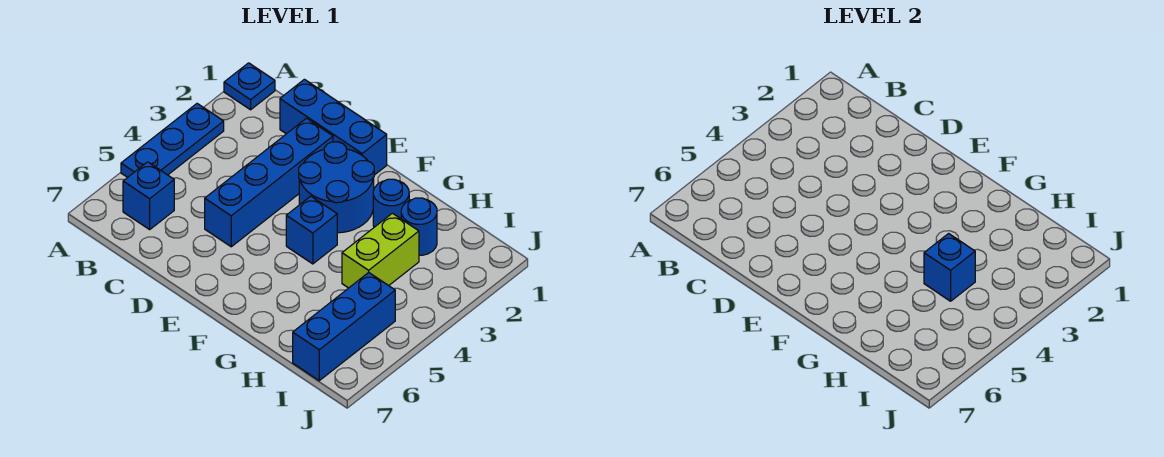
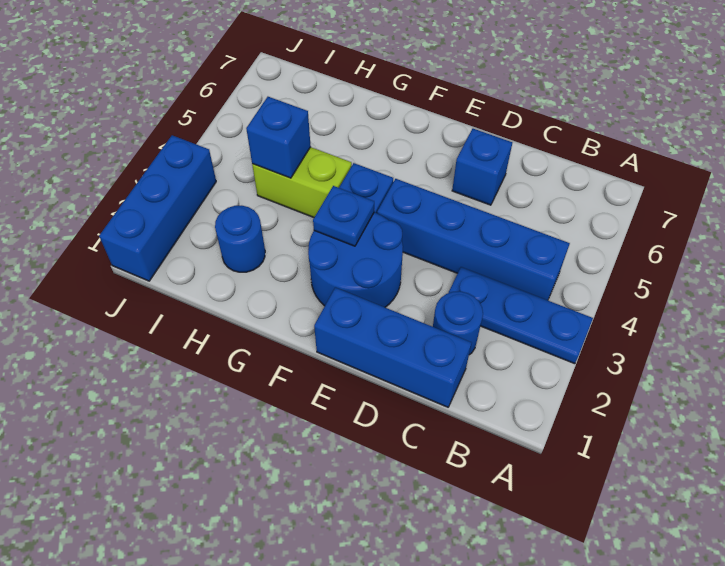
blue 1x1 plate [224,63,275,110] -> blue 1x1 plate moved to [313,186,374,246]
blue 1x3 plate [121,104,224,177] -> blue 1x3 plate turned to [449,267,593,364]
blue 1x1 brick [123,162,174,229] -> blue 1x1 brick moved to [452,129,512,205]
blue 1x4 brick [205,118,333,247] -> blue 1x4 brick turned to [377,179,570,300]
blue 1x1 round brick [373,179,409,227] -> blue 1x1 round brick moved to [433,291,483,355]
lime 1x2 brick [342,213,419,288] -> lime 1x2 brick turned to [252,147,352,217]
blue 1x3 brick [293,273,395,381] -> blue 1x3 brick moved to [99,135,216,281]

